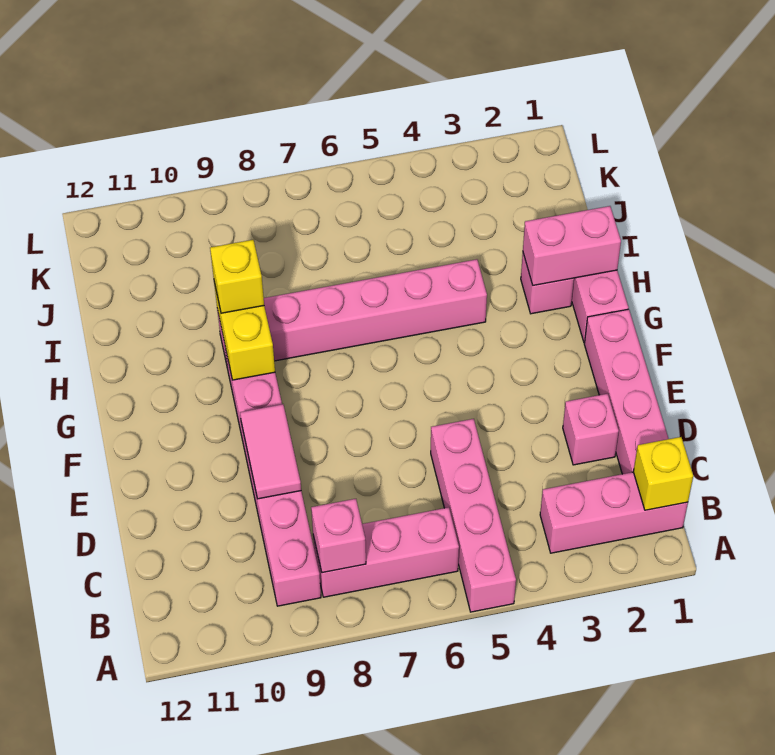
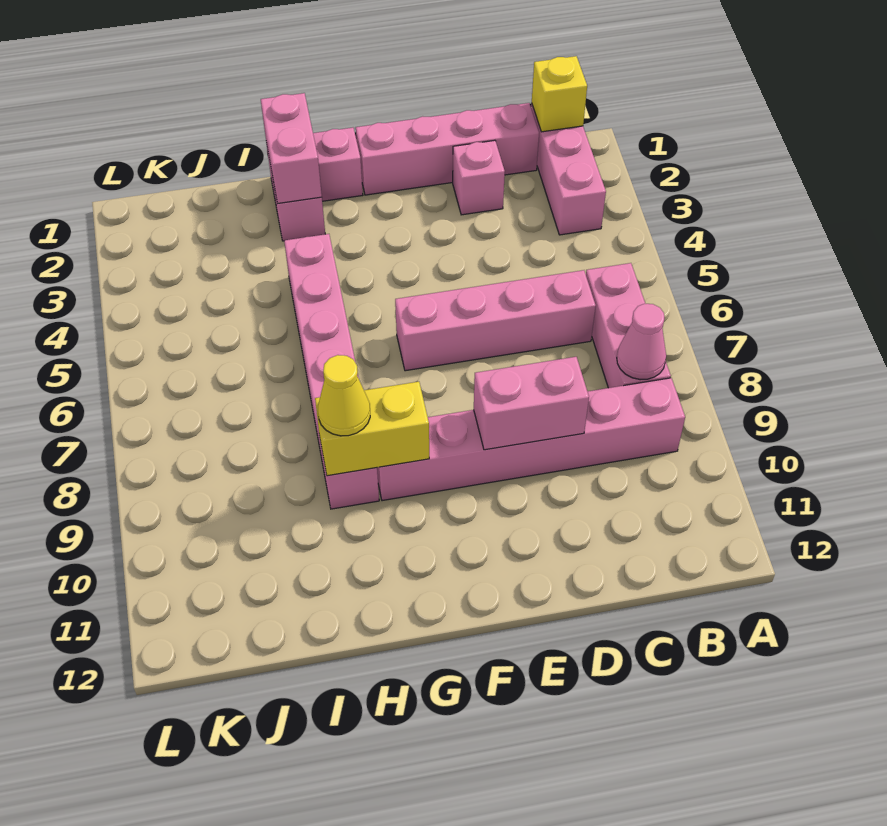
pink 1x4 brick [431,419,516,612] -> pink 1x4 brick moved to [395,270,596,371]
pink 1x1 brick [311,499,366,573] -> pink 1x1 cone [617,304,666,380]
pink 1x2 tile [240,404,301,499] -> pink 1x2 brick [474,357,589,450]
yellow 1x1 brick [210,240,264,313] -> yellow 1x1 cone [318,355,370,436]

